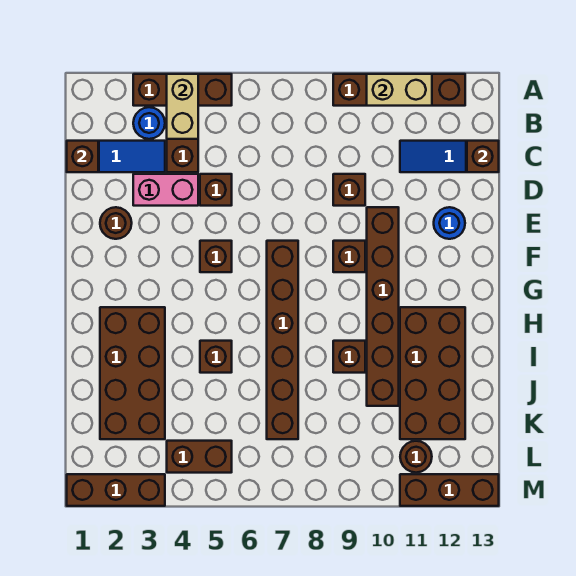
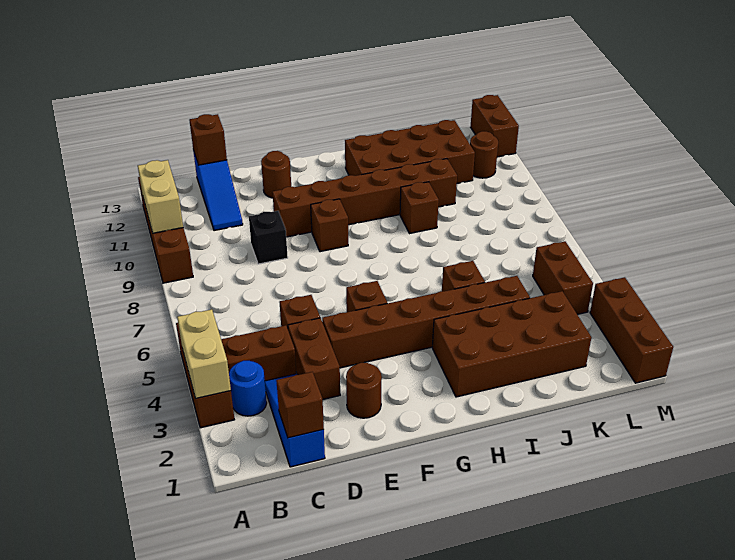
tan 1x2 brick [167,74,198,139] -> tan 1x2 brick turned to [177,309,231,399]
pink 1x2 brick [133,174,198,206] -> brown 1x2 brick [288,318,340,399]
brown 1x1 brick [333,174,365,206] -> black 1x1 brick [249,211,288,264]
blue 1x1 round brick [434,207,465,239] -> brown 1x1 round brick [261,151,291,198]
brown 1x6 brick [267,241,298,439] -> brown 1x6 brick moved to [322,276,530,368]
brown 1x3 brick [400,474,499,506] -> brown 1x2 brick [471,95,519,157]

